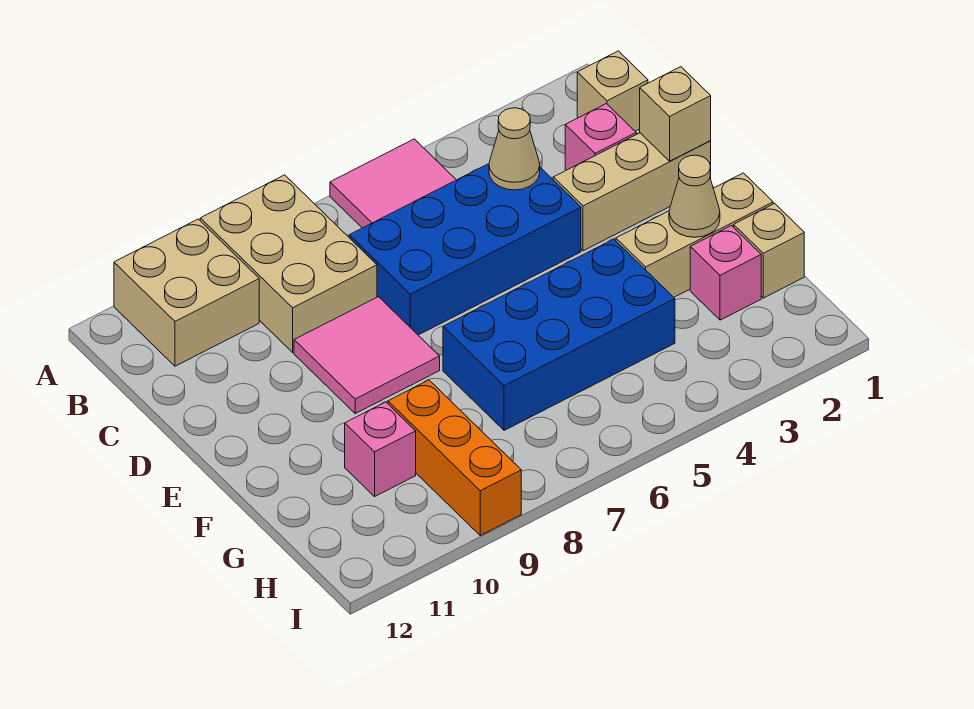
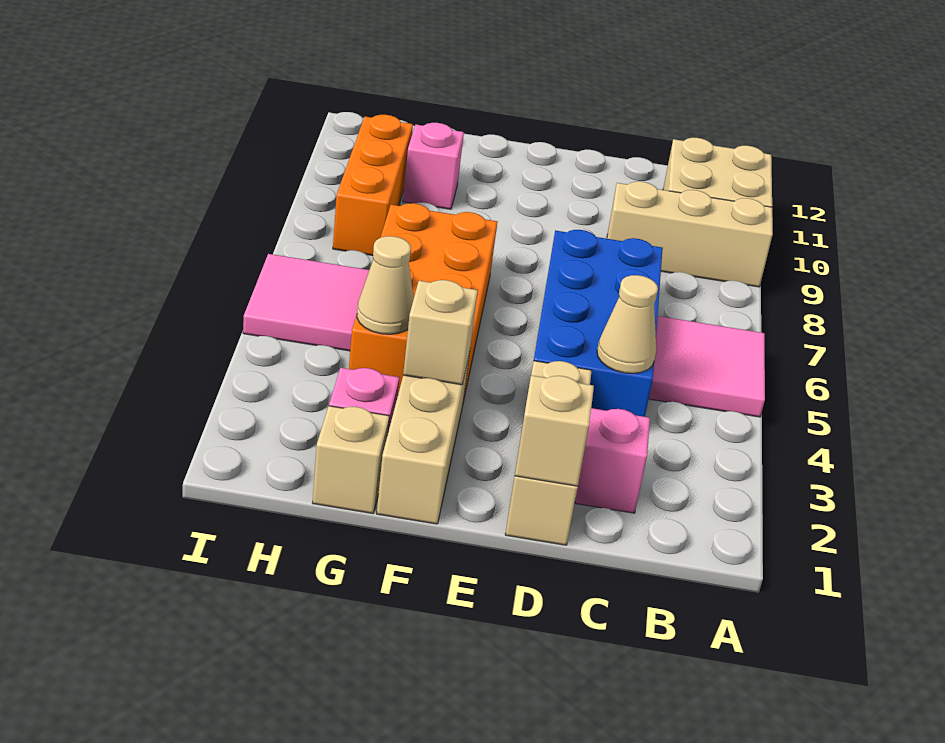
tan 2x3 brick [200,175,377,352] -> tan 1x3 brick [607,181,773,287]
tan 1x1 brick [577,51,648,131] -> tan 1x1 brick moved to [403,280,478,385]
pink 2x2 tile [294,297,440,413] -> pink 2x2 tile moved to [243,254,369,351]
tan 1x1 cone [669,155,720,237] -> tan 1x1 cone moved to [357,236,414,334]
blue 2x4 brick [443,239,675,430] -> orange 2x4 brick [349,203,497,402]
orange 1x3 brick [388,380,521,535] -> orange 1x3 brick turned to [333,115,413,255]

